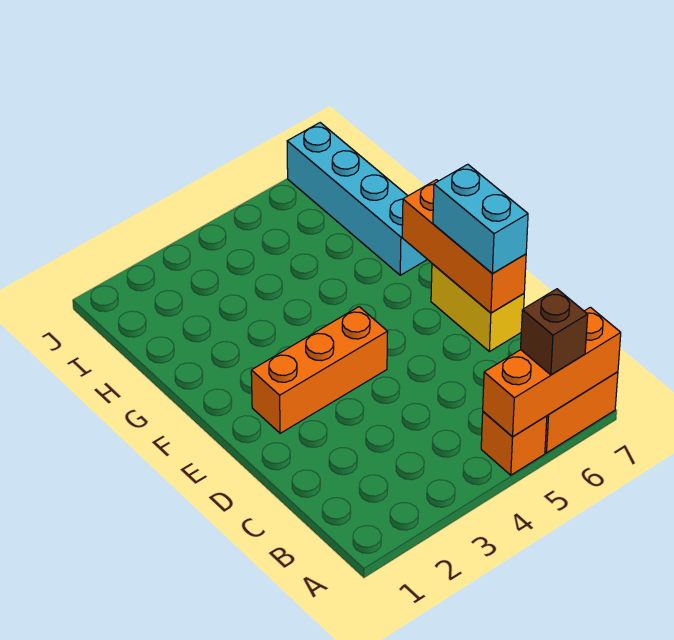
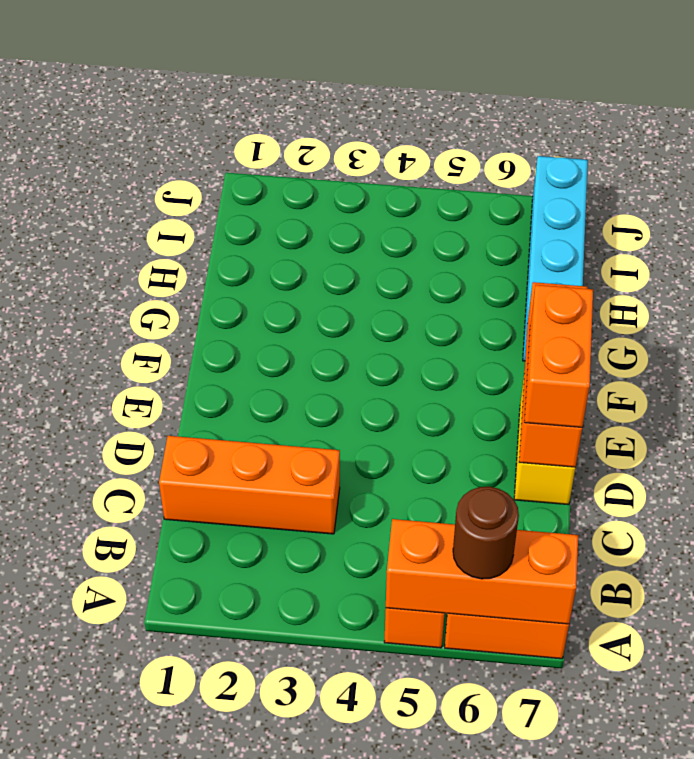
brown 1x1 brick [521,289,588,375] -> brown 1x1 round brick [453,487,519,579]
cyan 1x2 brick [433,164,528,273] -> orange 1x2 brick [524,285,593,427]
orange 1x3 brick [251,307,388,433] -> orange 1x3 brick moved to [159,436,340,534]

